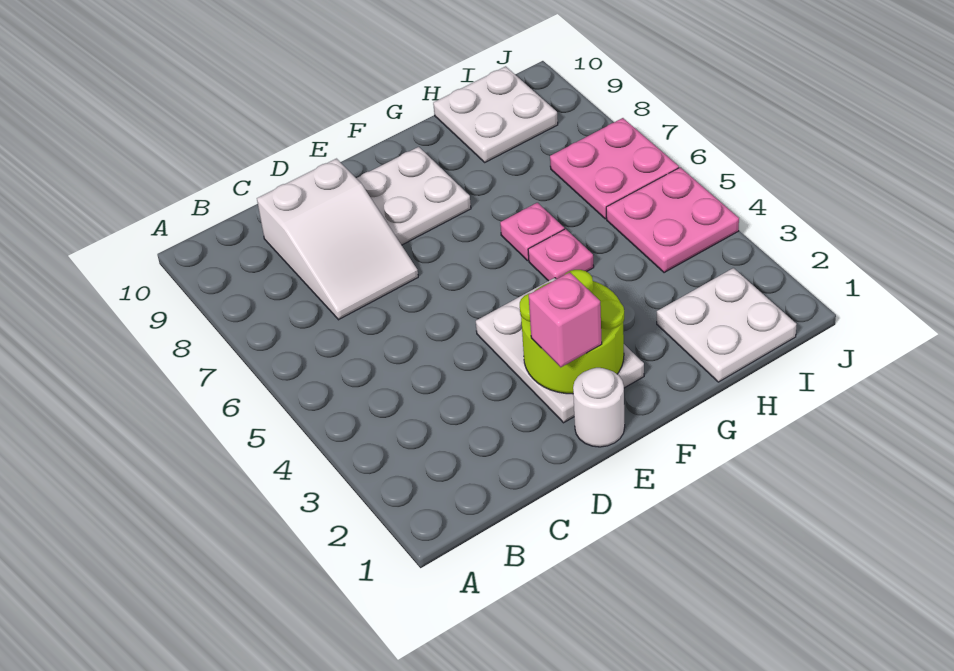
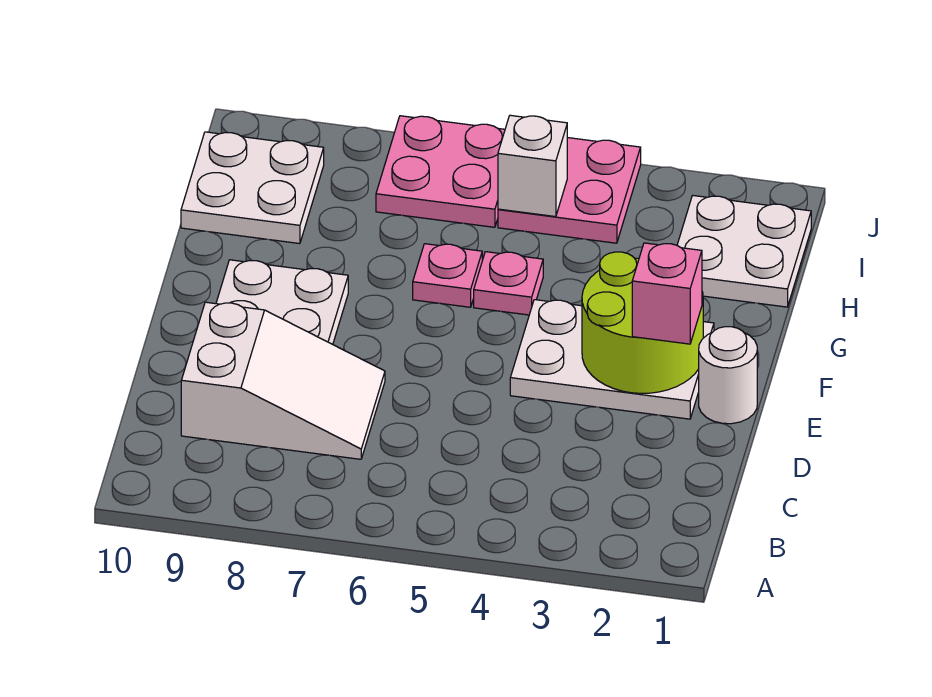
none -> white 1x1 brick [498,115,567,217]

